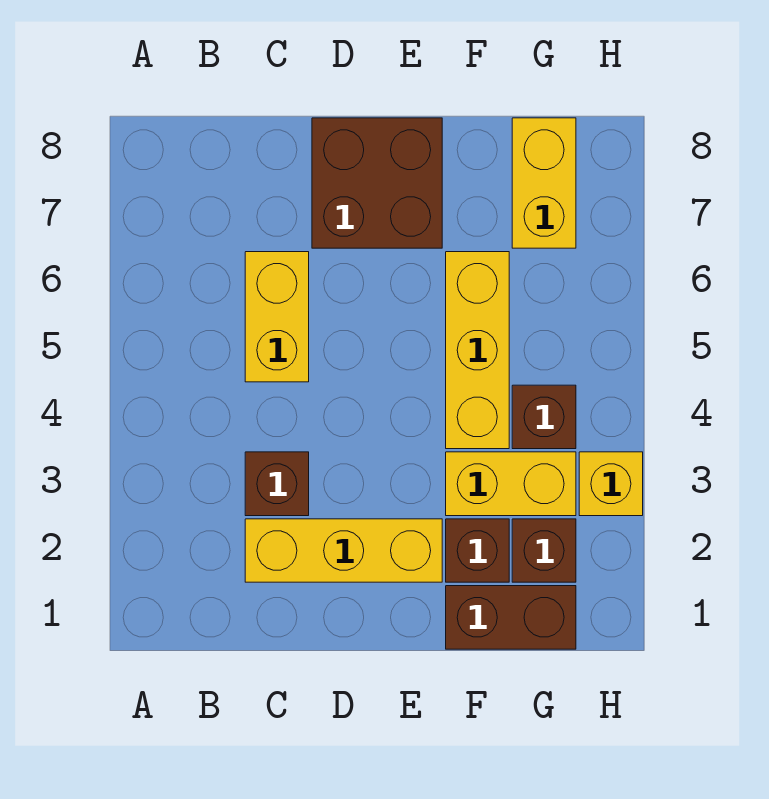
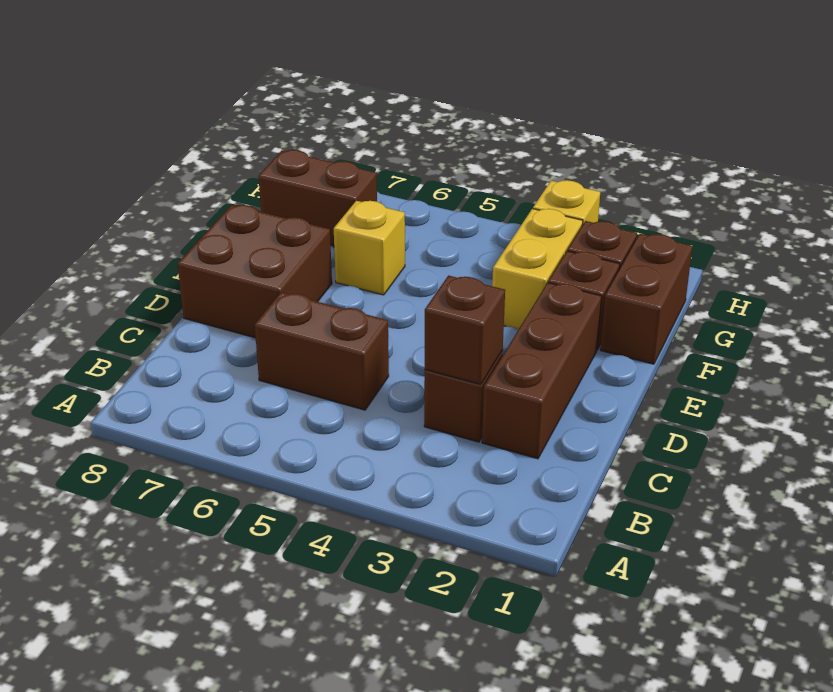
yellow 1x3 brick [245,519,442,582] -> brown 1x3 brick [482,283,602,459]
yellow 1x2 brick [245,252,309,382] -> brown 1x2 brick [255,292,389,410]
yellow 1x3 brick [446,252,509,449] -> yellow 1x1 brick [334,201,405,295]
brown 1x1 brick [512,385,576,449] -> brown 1x1 brick moved to [425,276,505,385]
yellow 1x2 brick [512,118,576,248] -> brown 1x2 brick [258,150,377,247]

